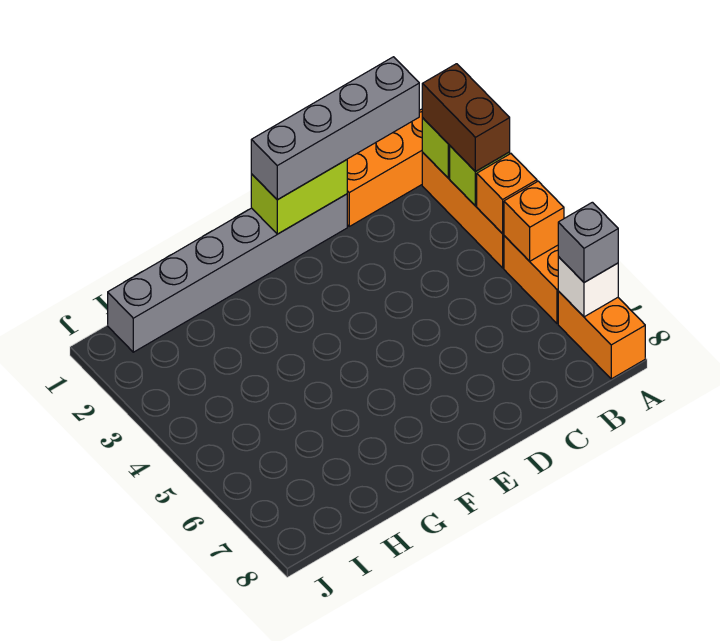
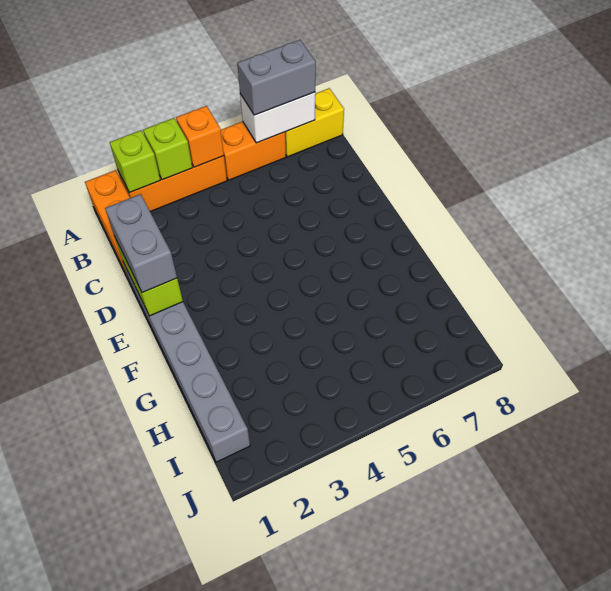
brown 1x2 brick [422,64,510,172] -> none
orange 1x1 brick [504,181,564,261] -> none
orange 1x2 brick [558,291,645,379] -> yellow 1x2 brick [285,88,344,157]
white 1x1 brick [558,257,618,317] -> white 1x2 brick [240,92,315,143]
grey 1x1 brick [558,202,618,282] -> grey 1x2 brick [237,40,316,115]
grey 1x4 brick [251,57,419,200] -> grey 1x2 brick [105,194,177,293]

